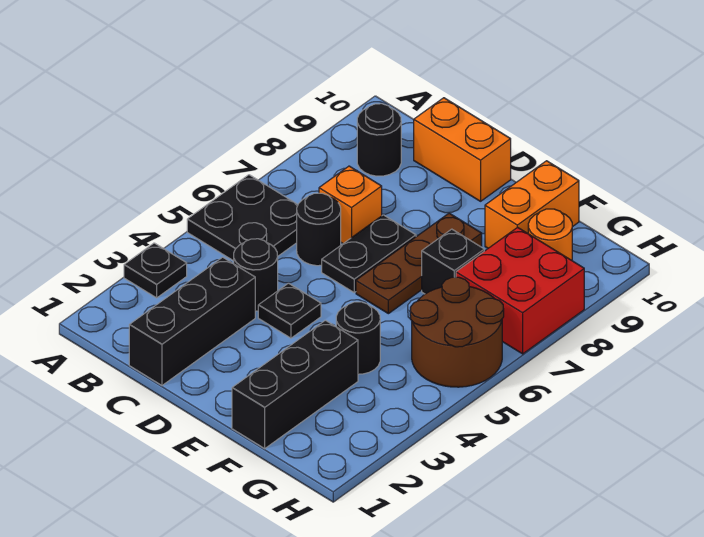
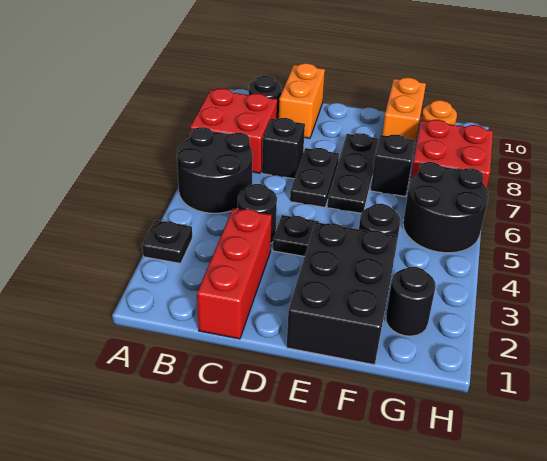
black 2x2 plate [187,175,298,261] -> black 2x2 round brick [177,127,253,213]
none -> red 2x2 brick [190,89,277,173]
black 1x3 brick [129,257,255,385] -> red 1x3 brick [197,208,272,339]
black 1x1 round brick [297,193,341,266] -> black 1x1 round brick moved to [386,267,436,336]
orange 1x1 brick [319,166,382,244] -> black 1x1 brick [262,118,305,179]
orange 1x2 brick [414,98,511,201] -> orange 1x2 brick turned to [279,63,325,138]
brown 1x3 plate [356,213,482,314] -> black 1x3 plate [327,133,379,213]
black 1x3 brick [232,320,358,448] -> black 2x3 brick [286,222,398,365]
brown 2x2 round brick [410,277,504,387] -> black 2x2 round brick [403,162,489,253]

